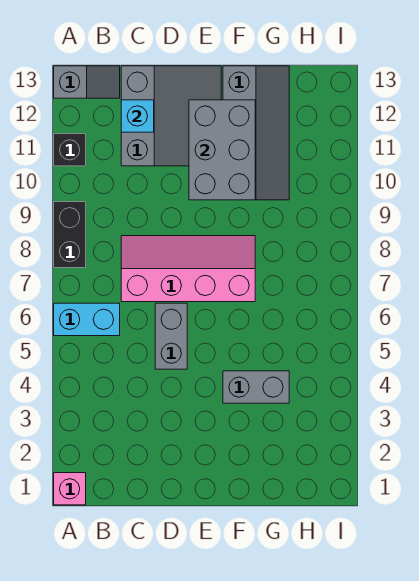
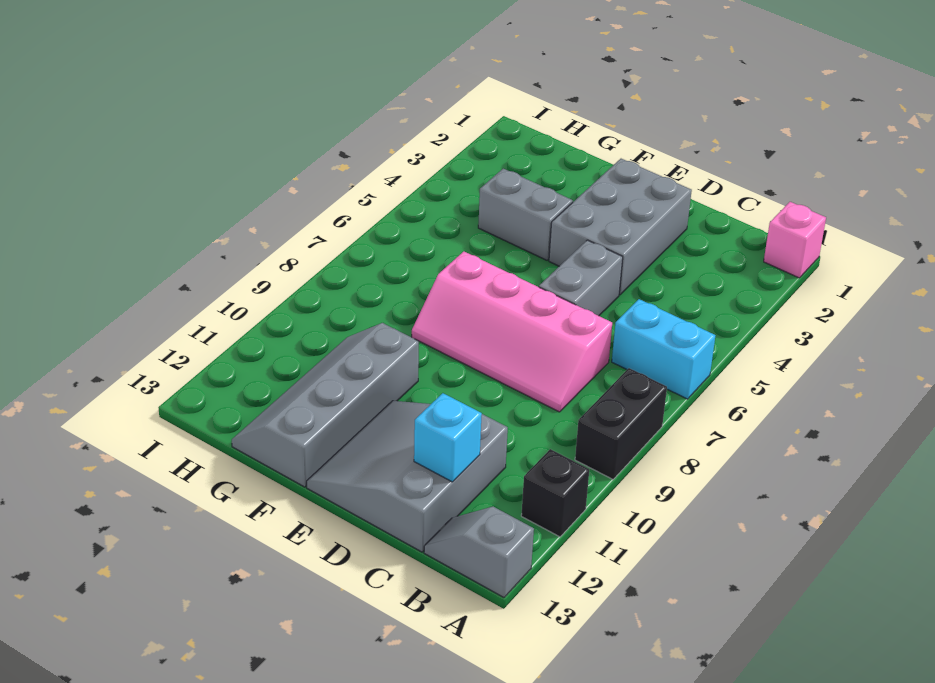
grey 2x3 brick [189,100,255,200] -> grey 2x3 brick moved to [549,159,692,295]

